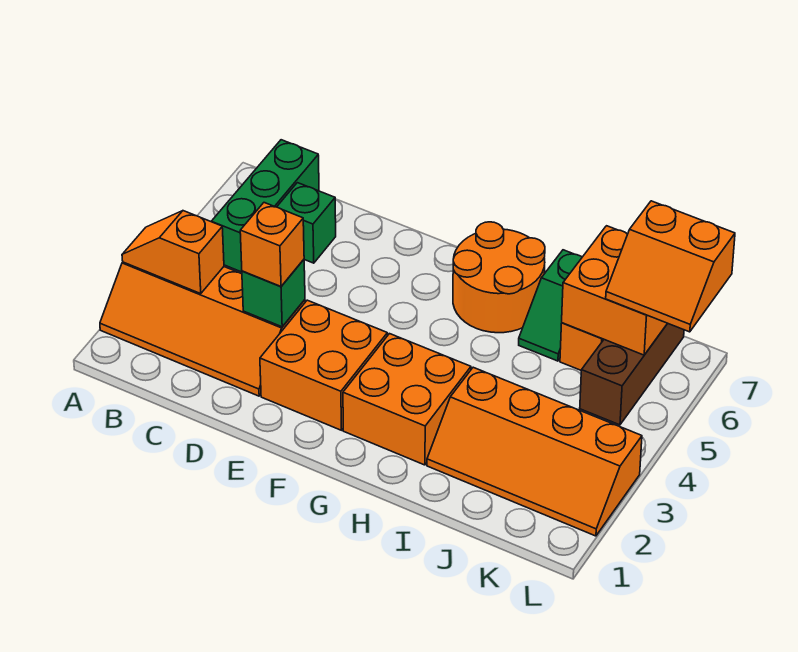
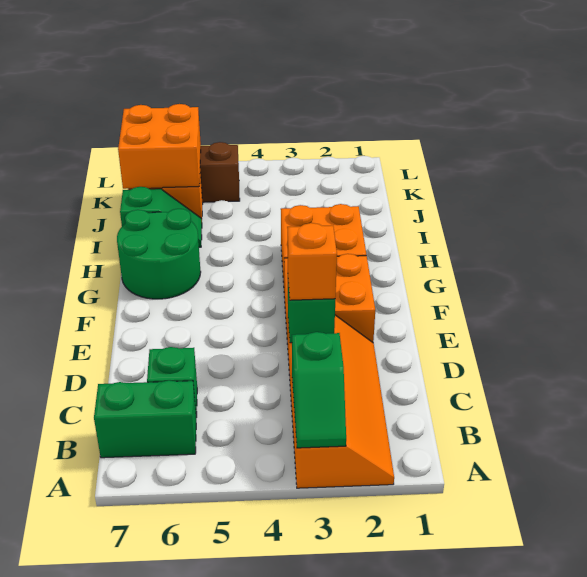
orange 1x2 slope [122,211,224,294] -> green 1x2 slope [292,332,346,448]
green 1x3 brick [211,140,319,272] -> green 1x2 brick [94,380,196,458]
orange 2x2 round brick [453,222,545,333] -> green 2x2 round brick [117,209,201,299]
orange 2x4 slope [427,367,642,536] -> none
orange 2x2 slope [606,201,735,332] -> none

